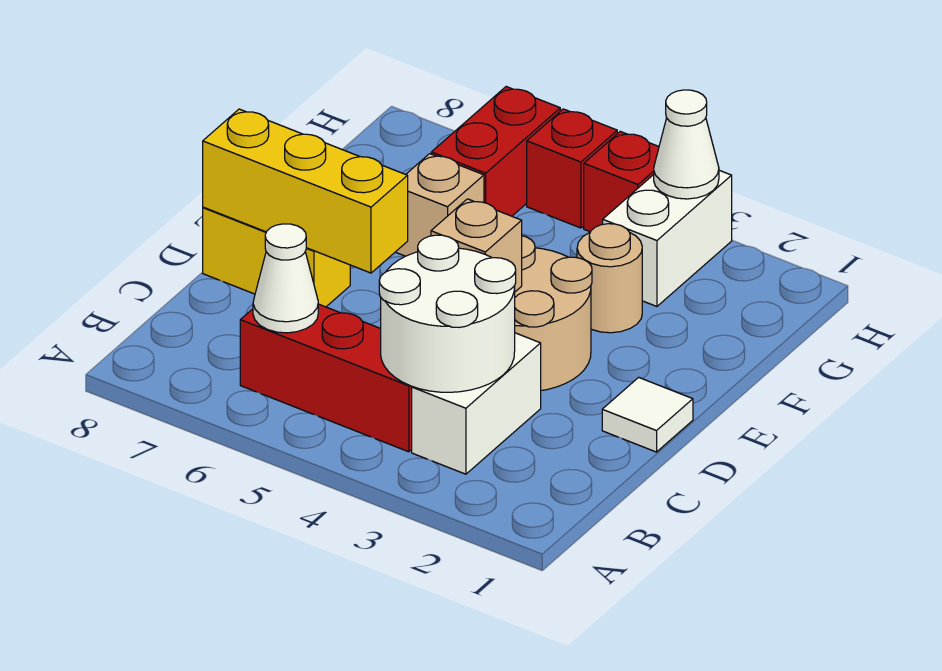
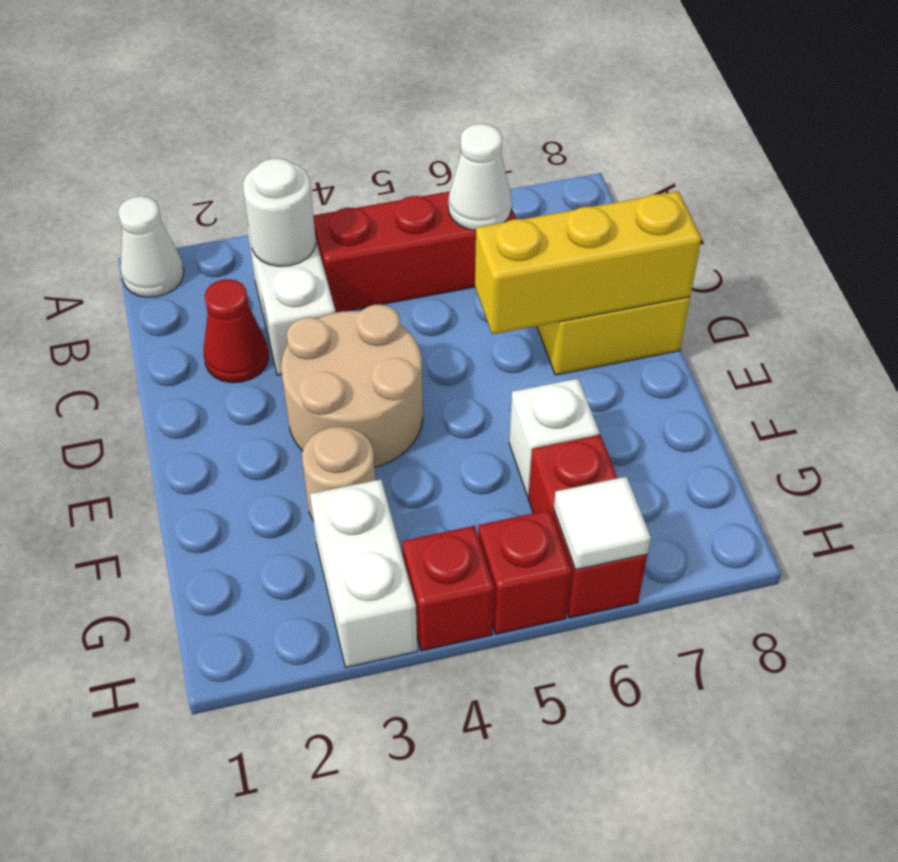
white 2x2 round brick [379,235,516,392] -> white 1x1 round brick [243,158,316,266]
none -> red 1x1 cone [204,279,269,383]
white 1x1 tile [602,377,693,452] -> white 1x1 tile moved to [554,477,651,570]
tan 1x1 brick [431,199,522,292] -> none
tan 1x1 brick [396,154,484,256] -> white 1x1 brick [509,379,599,496]
white 1x1 cone [654,90,719,199] -> white 1x1 cone moved to [118,196,184,297]

